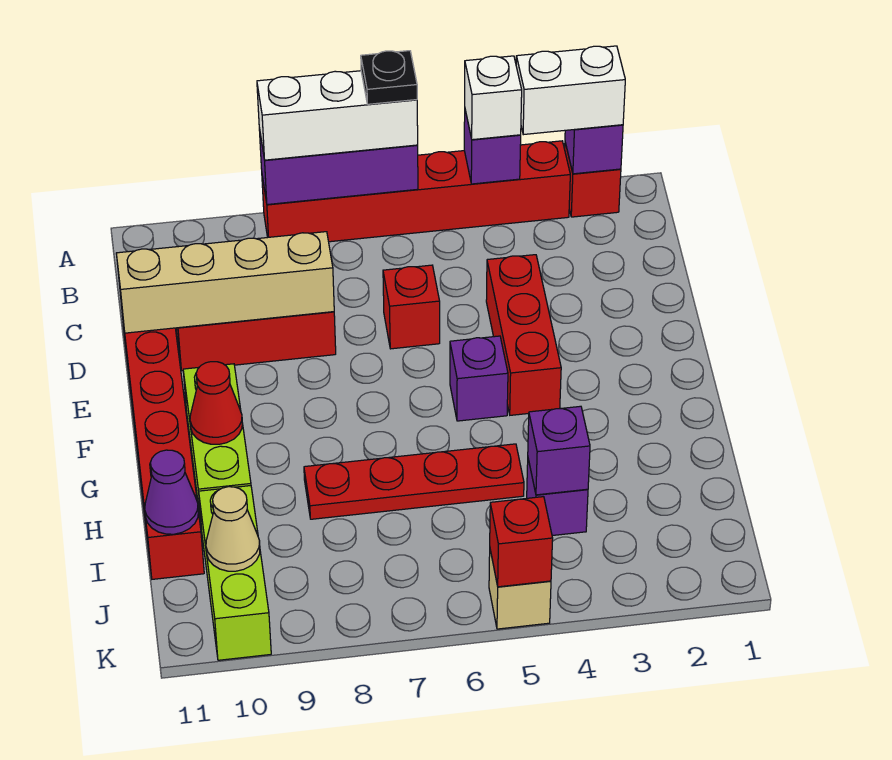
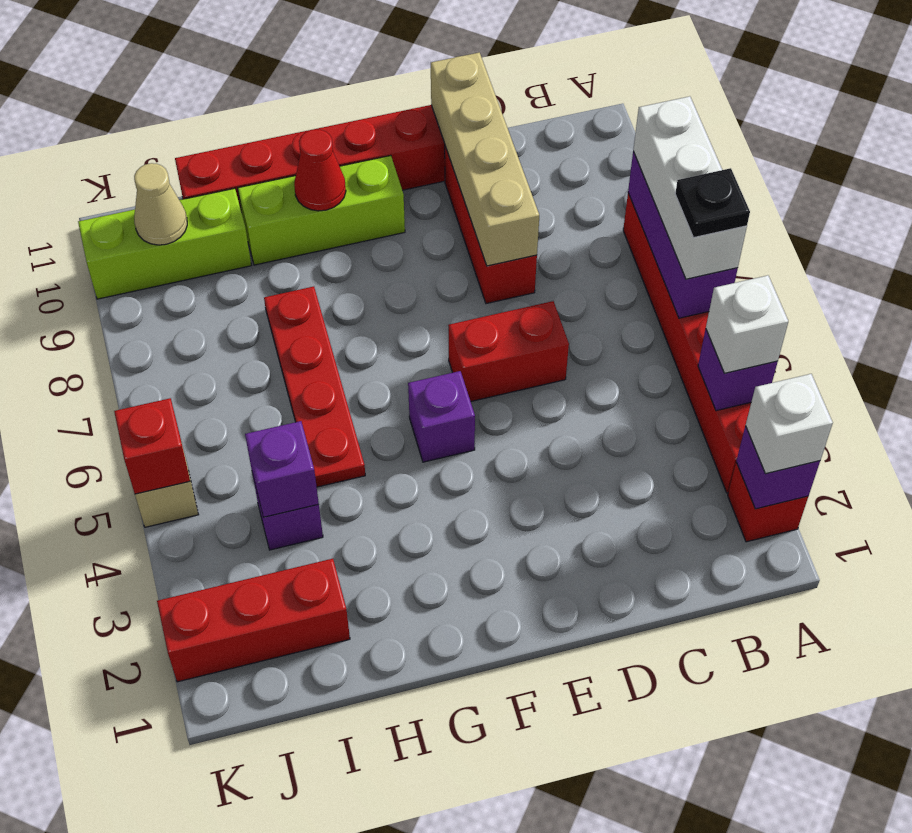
white 1x2 brick [516,46,625,135] -> white 1x1 brick [746,374,833,474]
red 1x3 brick [486,255,561,415] -> red 1x3 brick moved to [157,559,350,682]
red 1x1 brick [383,265,440,349] -> red 1x2 brick [448,301,569,401]
purple 1x1 cone [145,450,198,534] -> none

